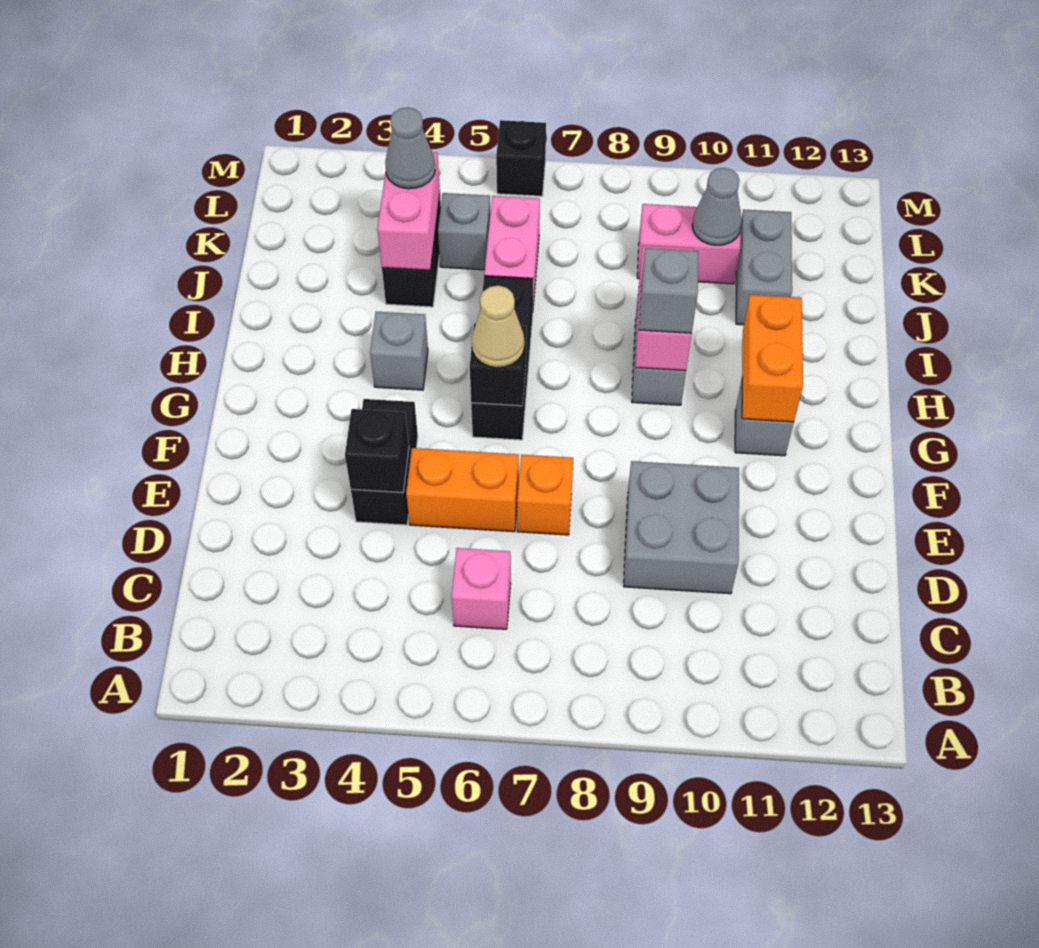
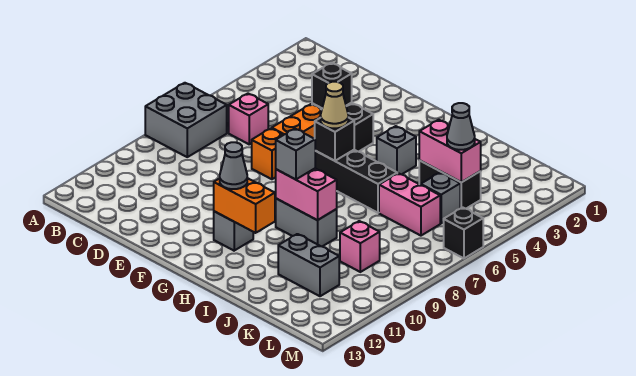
grey 2x2 brick [624,461,739,594] -> grey 2x2 brick moved to [145,83,227,157]
pink 1x2 brick [637,204,741,284] -> pink 1x1 brick [340,221,380,272]
grey 1x1 cone [692,168,742,245] -> grey 1x1 cone moved to [220,142,247,189]

